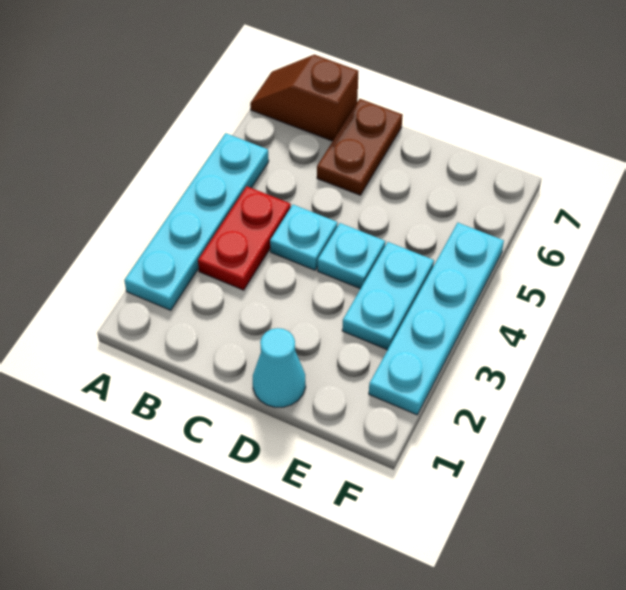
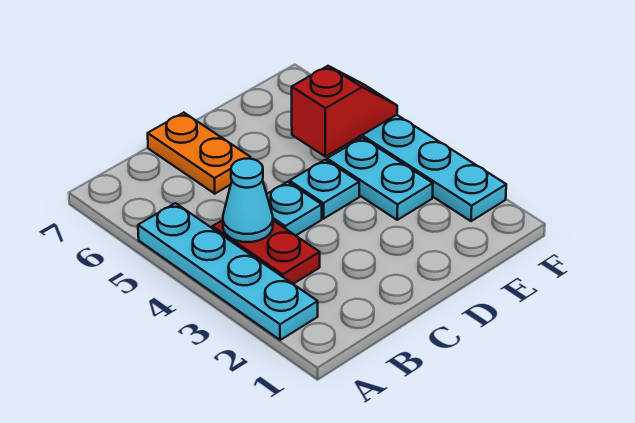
brown 1x2 slope [250,55,358,141] -> none
brown 1x2 plate [317,99,403,195] -> orange 1x2 plate [148,113,251,194]
cyan 1x1 cone [253,328,306,407] -> cyan 1x1 cone moved to [223,159,273,242]
none -> red 1x2 slope [292,66,397,157]

